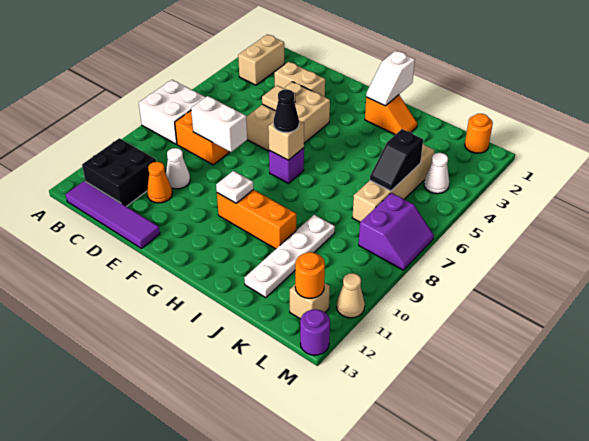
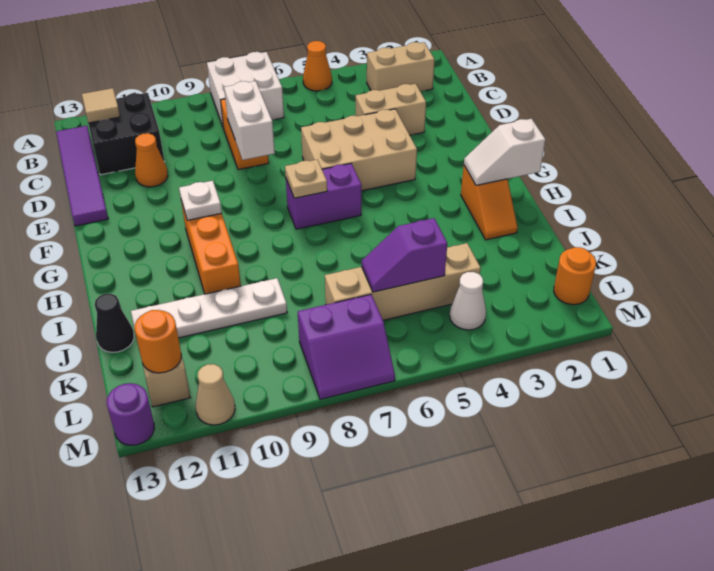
none -> orange 1x1 cone [303,41,332,91]
tan 1x2 brick [274,62,325,97] -> tan 1x2 brick turned to [356,84,426,135]
white 1x1 cone [166,148,190,189] -> none
tan 1x1 tile [262,86,295,111] -> tan 1x1 tile moved to [82,88,120,123]
purple 1x1 brick [269,148,304,183] -> purple 1x2 brick [286,164,362,229]
tan 1x1 brick [268,121,304,160] -> tan 1x1 plate [285,160,327,198]
black 1x1 cone [274,89,299,132] -> black 1x1 cone moved to [95,294,134,352]
black 1x2 slope [370,129,423,191] -> purple 1x2 slope [362,218,447,292]

